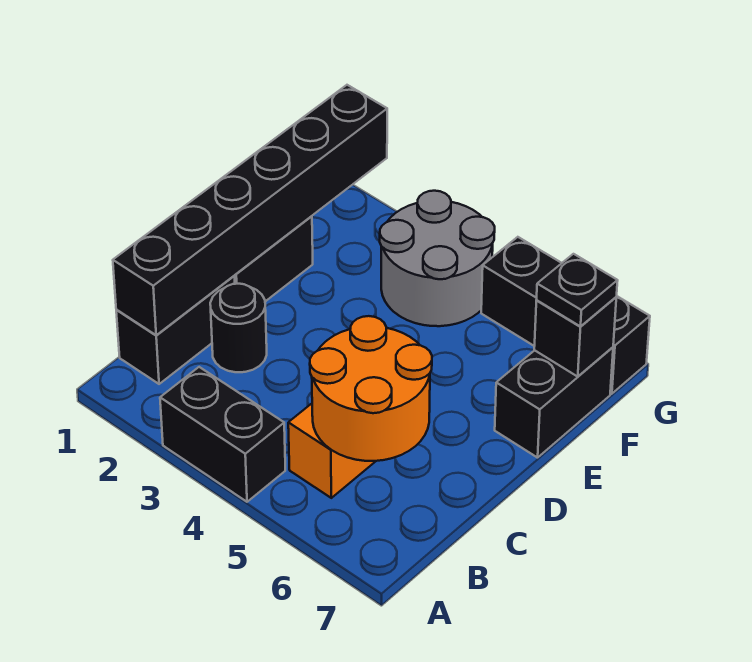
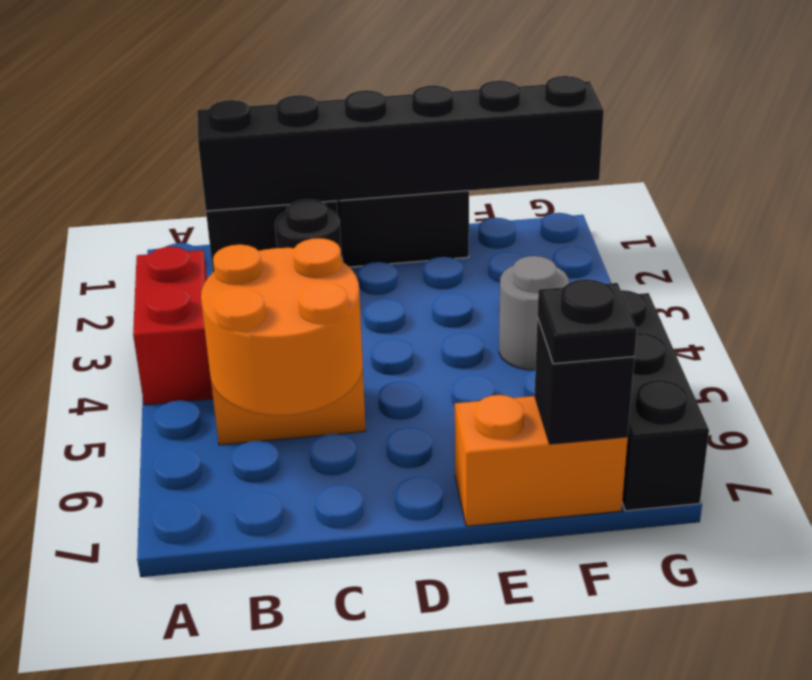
black 1x2 brick [160,367,285,502] -> red 1x2 brick [133,247,213,405]
black 1x2 brick [495,347,613,458] -> orange 1x2 brick [455,395,628,526]
grey 2x2 round brick [380,191,495,326] -> grey 1x1 round brick [499,256,569,370]

